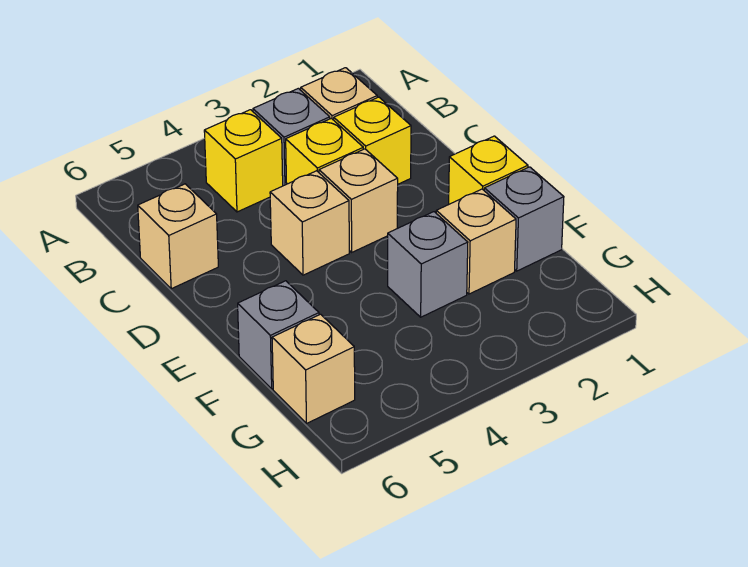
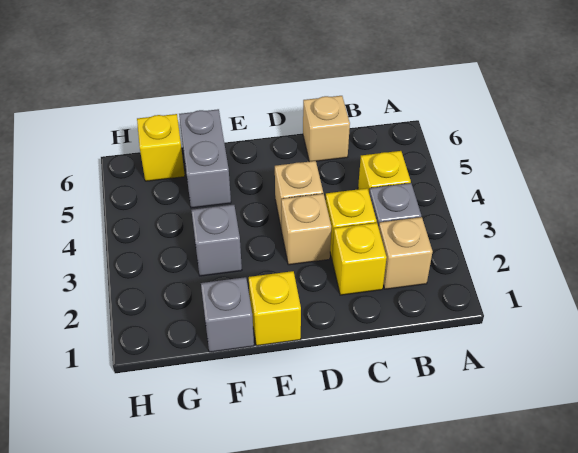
tan 1x1 brick [436,189,516,294] -> none
grey 1x1 brick [238,281,319,389] -> grey 1x2 brick [179,109,231,208]
tan 1x1 brick [272,314,355,423] -> yellow 1x1 brick [137,114,185,181]

